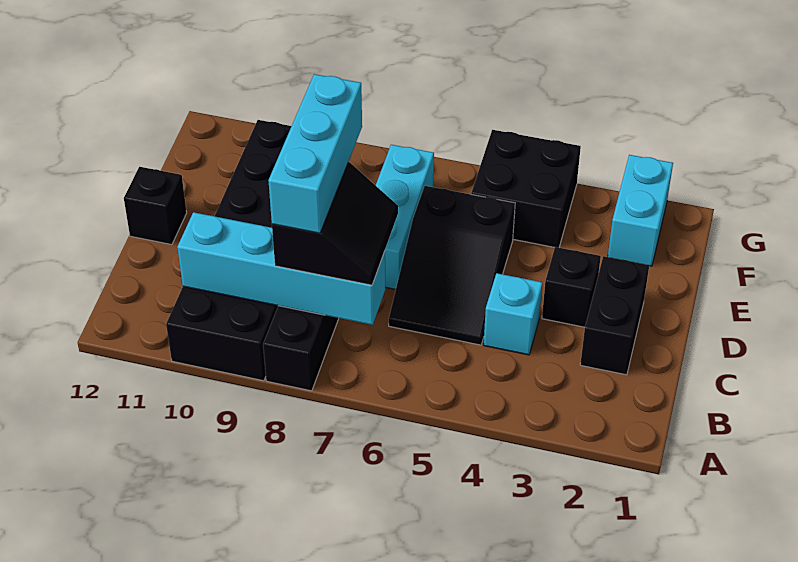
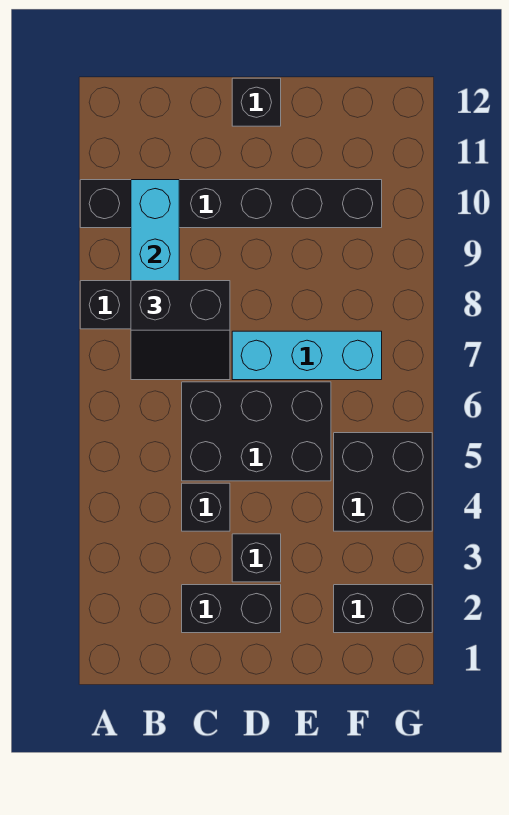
black 2x6 brick [166,120,291,381] -> black 1x6 brick [80,180,382,228]
cyan 1x3 brick [268,74,362,233] -> none
cyan 1x1 brick [484,273,542,355] -> black 1x1 brick [182,483,230,531]
black 2x3 slope [389,186,515,345] -> black 2x3 brick [182,382,331,481]
cyan 1x2 brick [608,155,673,266] -> black 1x2 brick [334,585,432,633]

